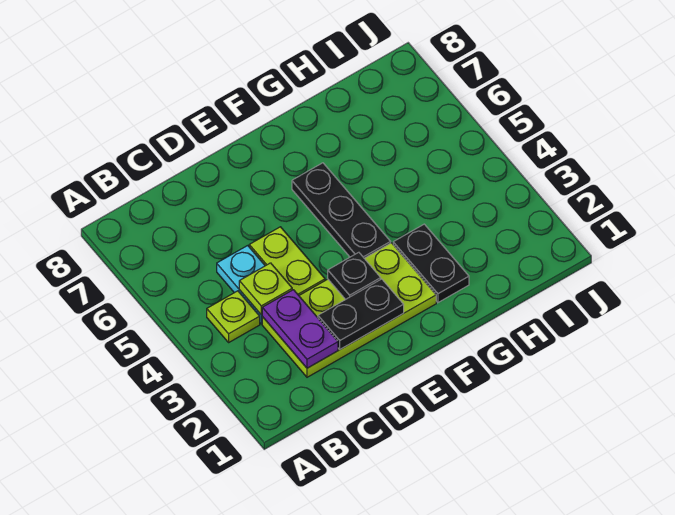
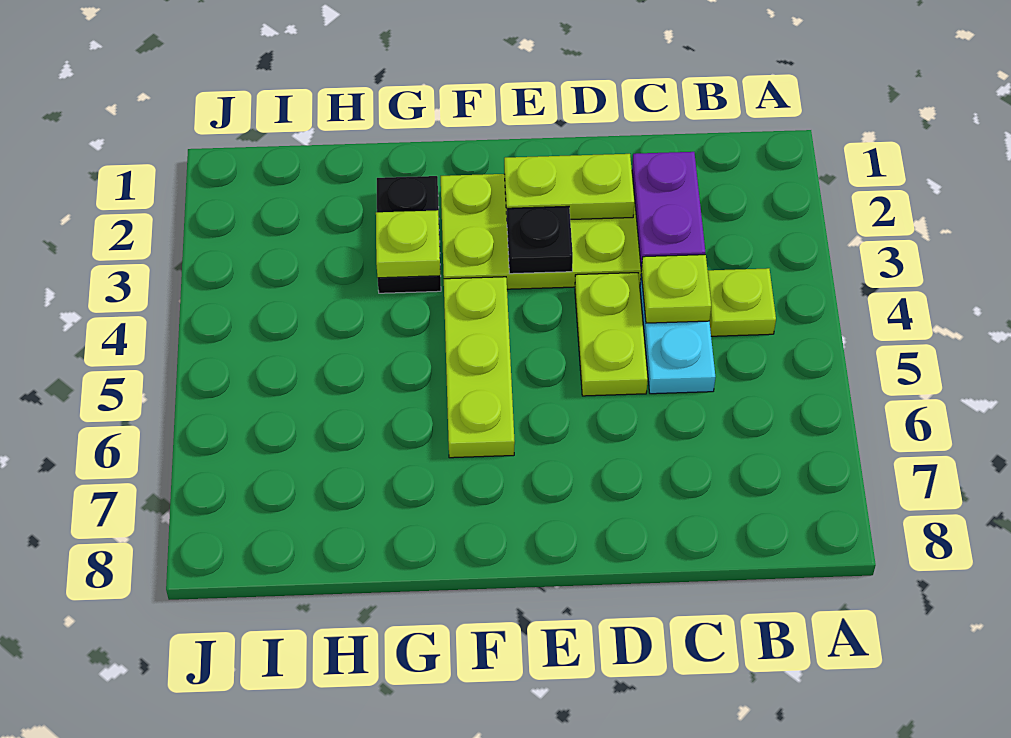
black 1x2 plate [318,279,404,349] -> lime 1x2 plate [504,154,634,219]
black 1x3 plate [292,163,391,258] -> lime 1x3 plate [444,277,515,458]
none -> lime 1x1 plate [376,210,440,278]

